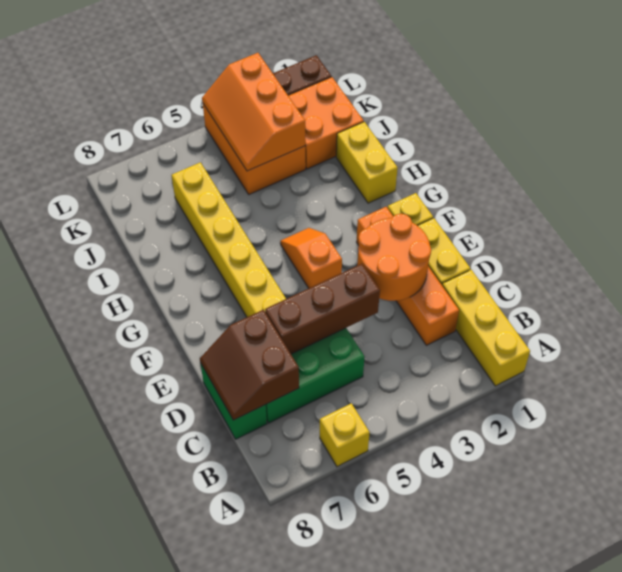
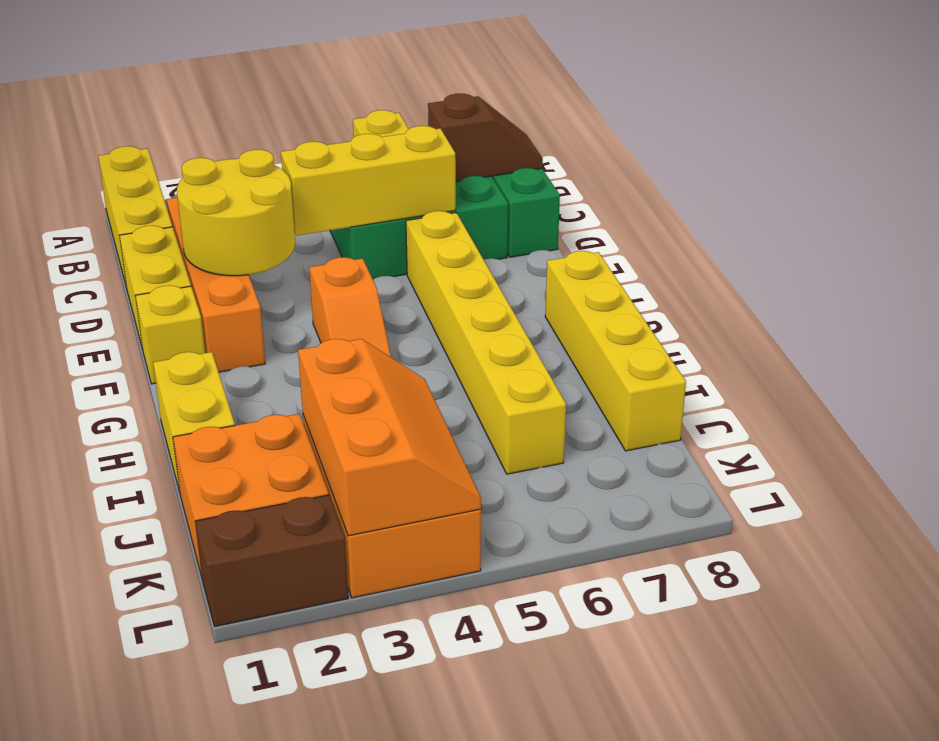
brown 2x2 slope [200,310,299,420] -> brown 1x2 slope [428,93,543,181]
orange 2x2 round brick [357,214,431,301] -> yellow 2x2 round brick [177,150,295,276]
brown 1x3 brick [265,264,380,354] -> yellow 1x3 brick [281,126,456,236]
none -> yellow 1x4 brick [545,251,686,451]

